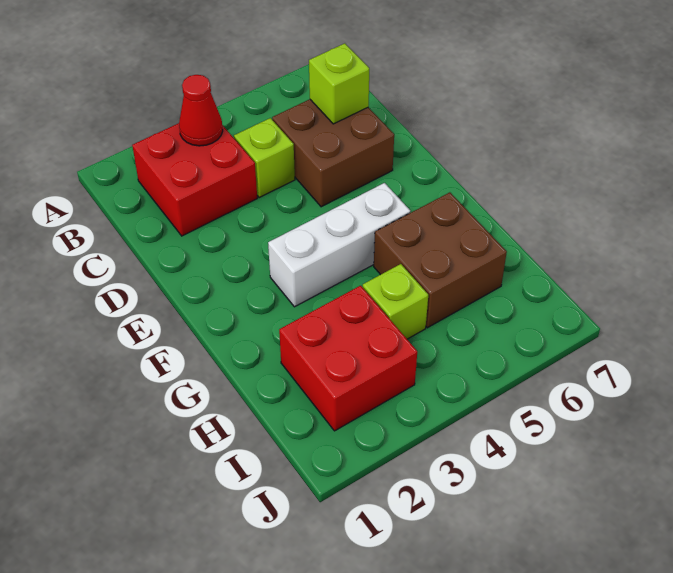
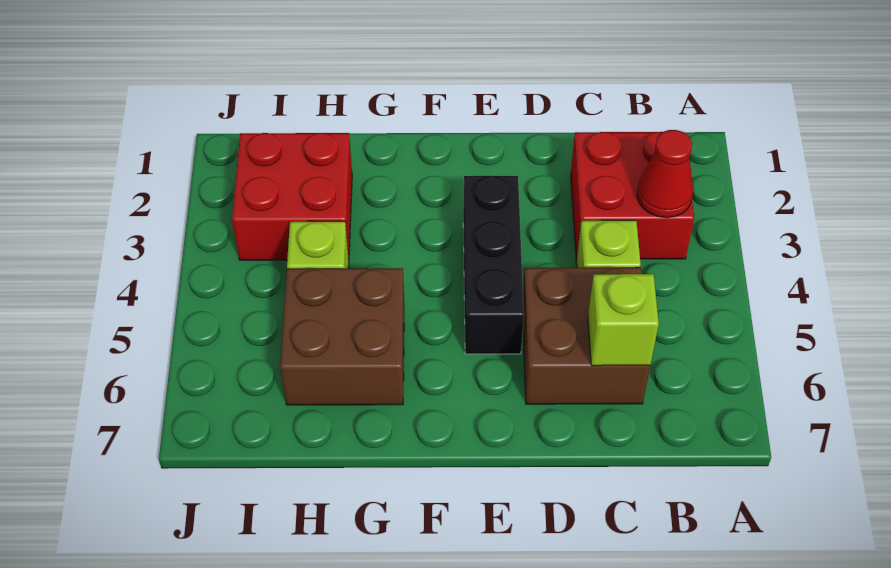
none -> black 1x3 brick [463,176,524,354]
white 1x3 brick [268,183,411,307] -> none

